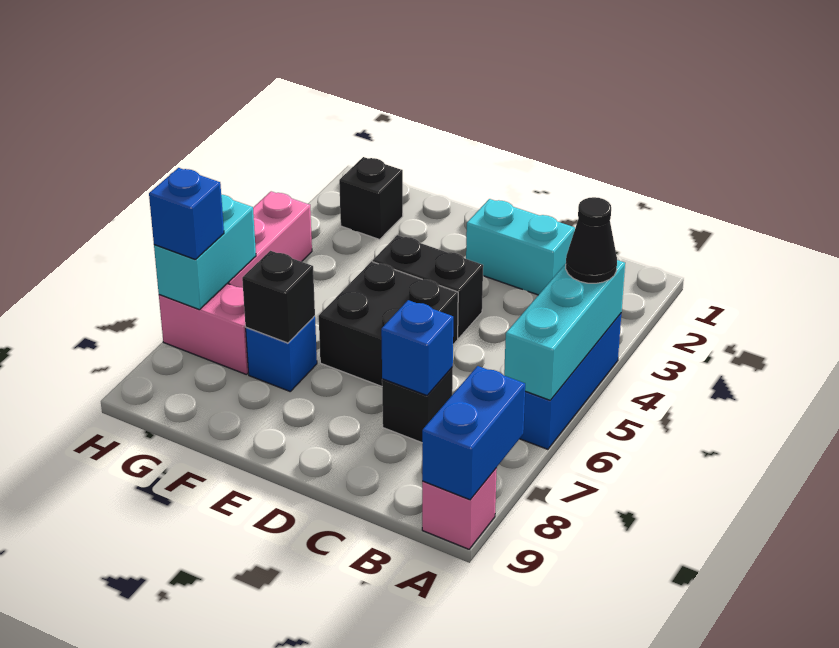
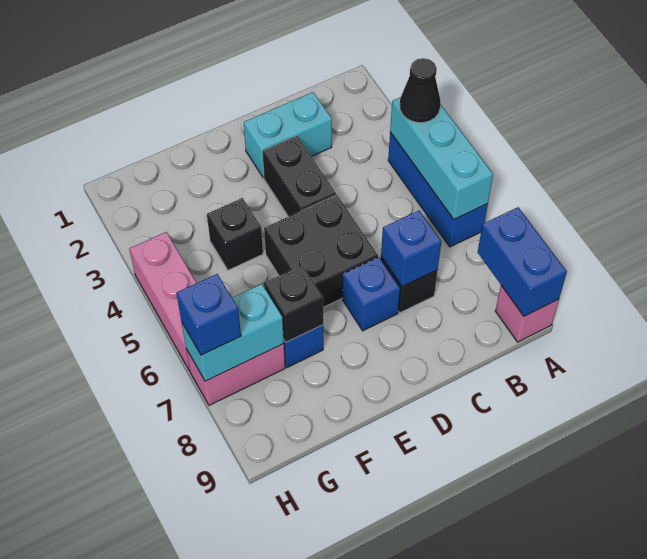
black 1x2 brick [373,235,483,338] -> black 1x2 brick turned to [262,136,336,217]
none -> blue 1x1 brick [343,257,400,331]
black 1x1 brick [339,157,403,240] -> black 1x1 brick moved to [207,198,263,270]
cyan 1x2 brick [154,195,256,310] -> cyan 1x2 brick turned to [182,284,284,381]

